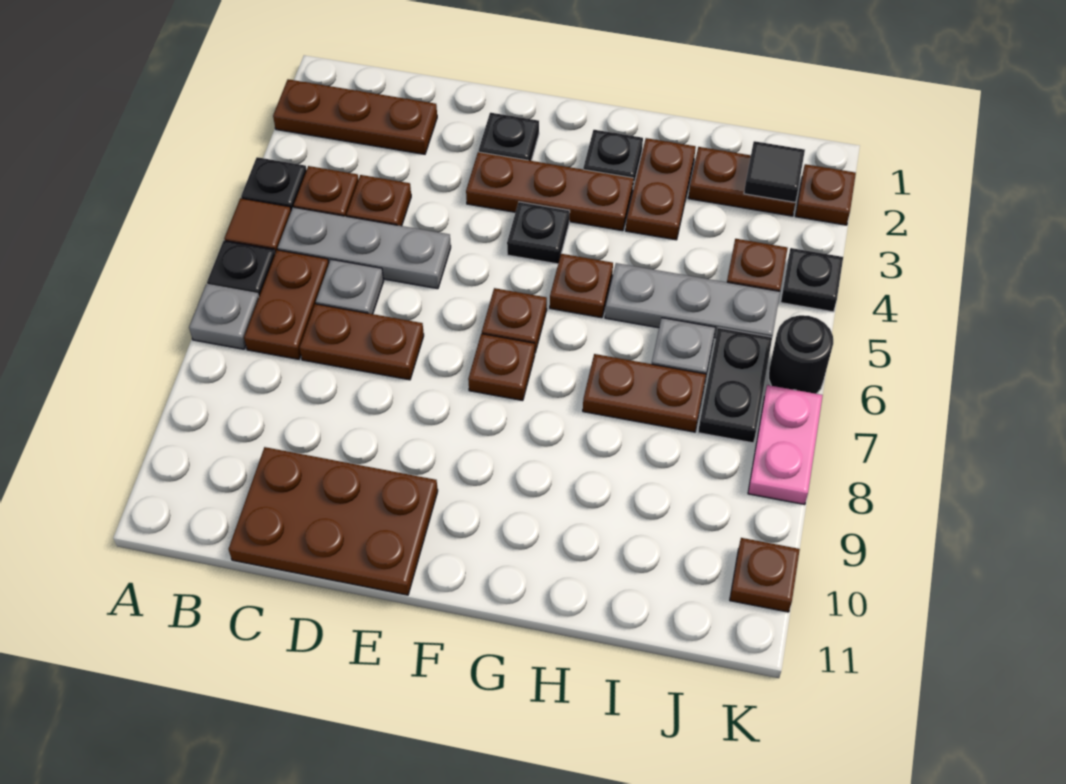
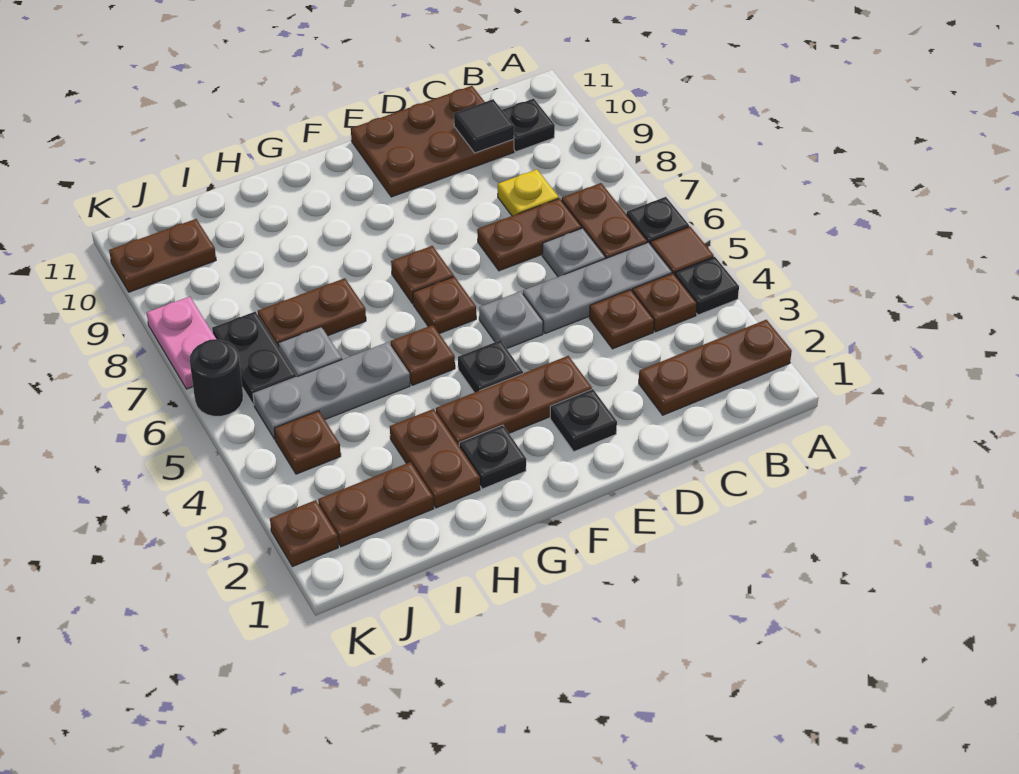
grey 1x1 plate [189,284,259,349] -> grey 1x1 plate moved to [479,291,543,349]
none -> yellow 1x1 plate [498,169,559,216]
black 1x1 tile [744,141,805,202] -> black 1x1 tile moved to [454,99,514,153]
black 1x1 plate [781,248,843,312] -> black 1x1 plate moved to [502,99,555,152]
brown 1x1 plate [730,538,800,612] -> brown 1x2 plate [109,219,216,292]

